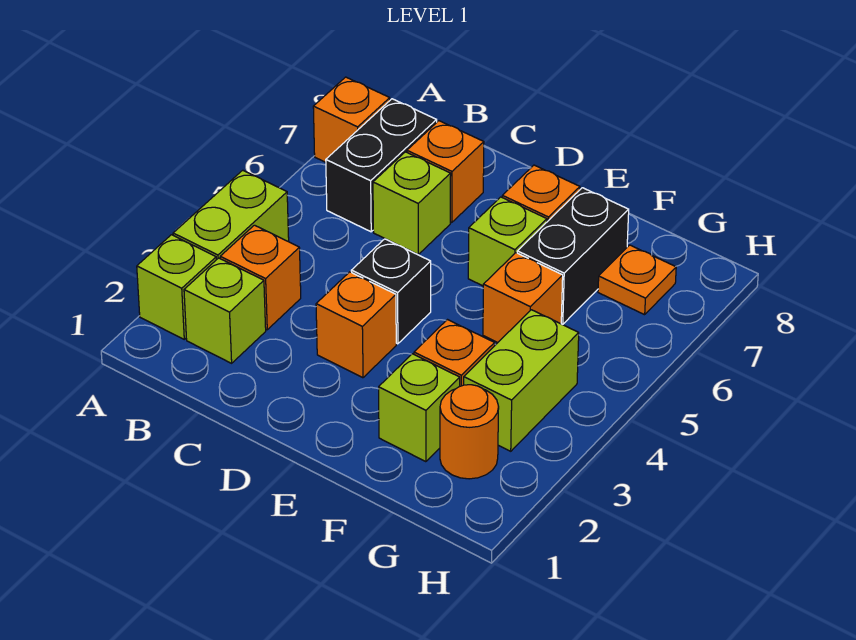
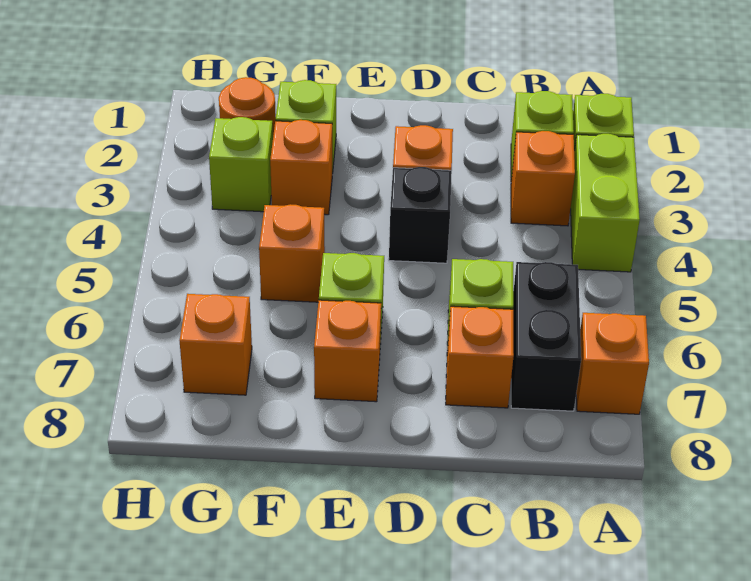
black 1x2 brick [517,188,629,324] -> none
lime 1x2 brick [464,310,579,451] -> lime 1x1 brick [209,117,273,212]
orange 1x1 plate [598,245,676,315] -> orange 1x1 brick [180,294,252,395]

